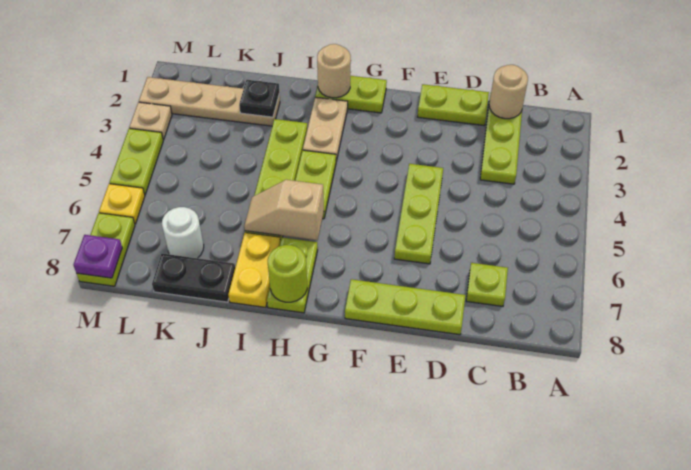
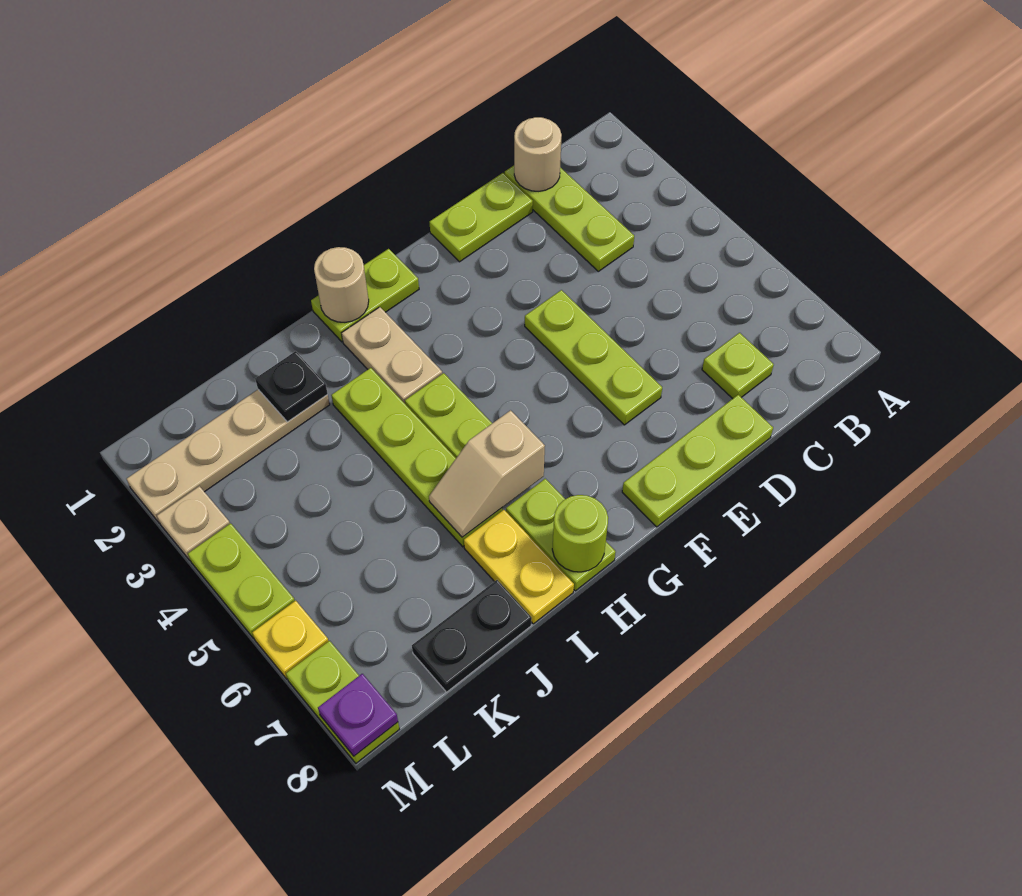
white 1x1 round brick [162,207,204,258] -> none

